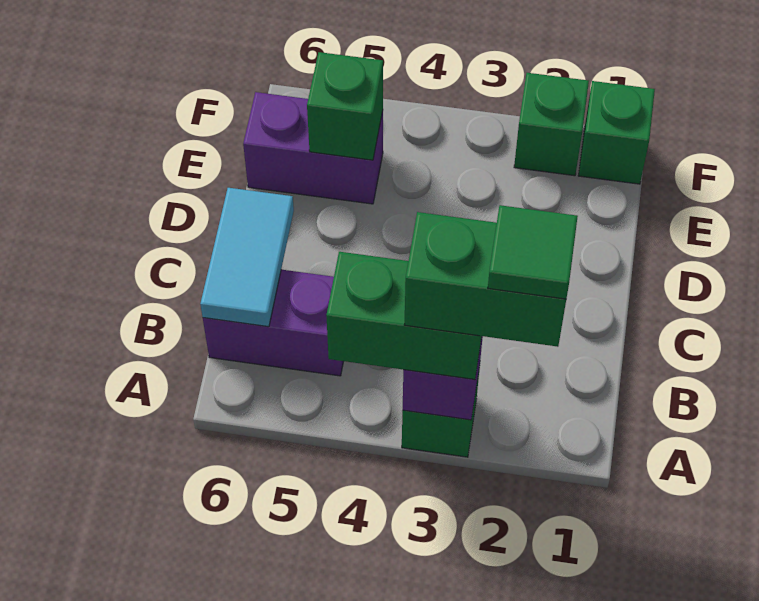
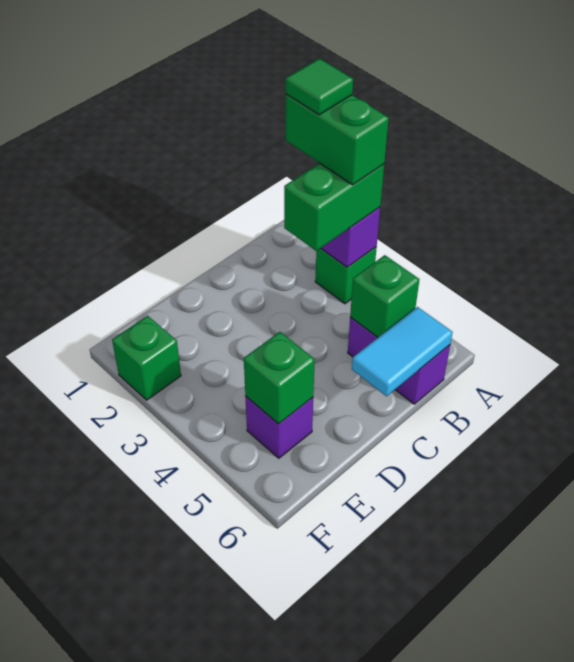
green 1x2 brick [326,252,482,379] -> green 1x2 brick turned to [284,163,384,251]
purple 1x2 brick [243,92,383,204] -> purple 1x1 brick [245,396,313,458]
green 1x1 brick [578,81,655,184] -> green 1x1 brick moved to [350,255,420,337]

